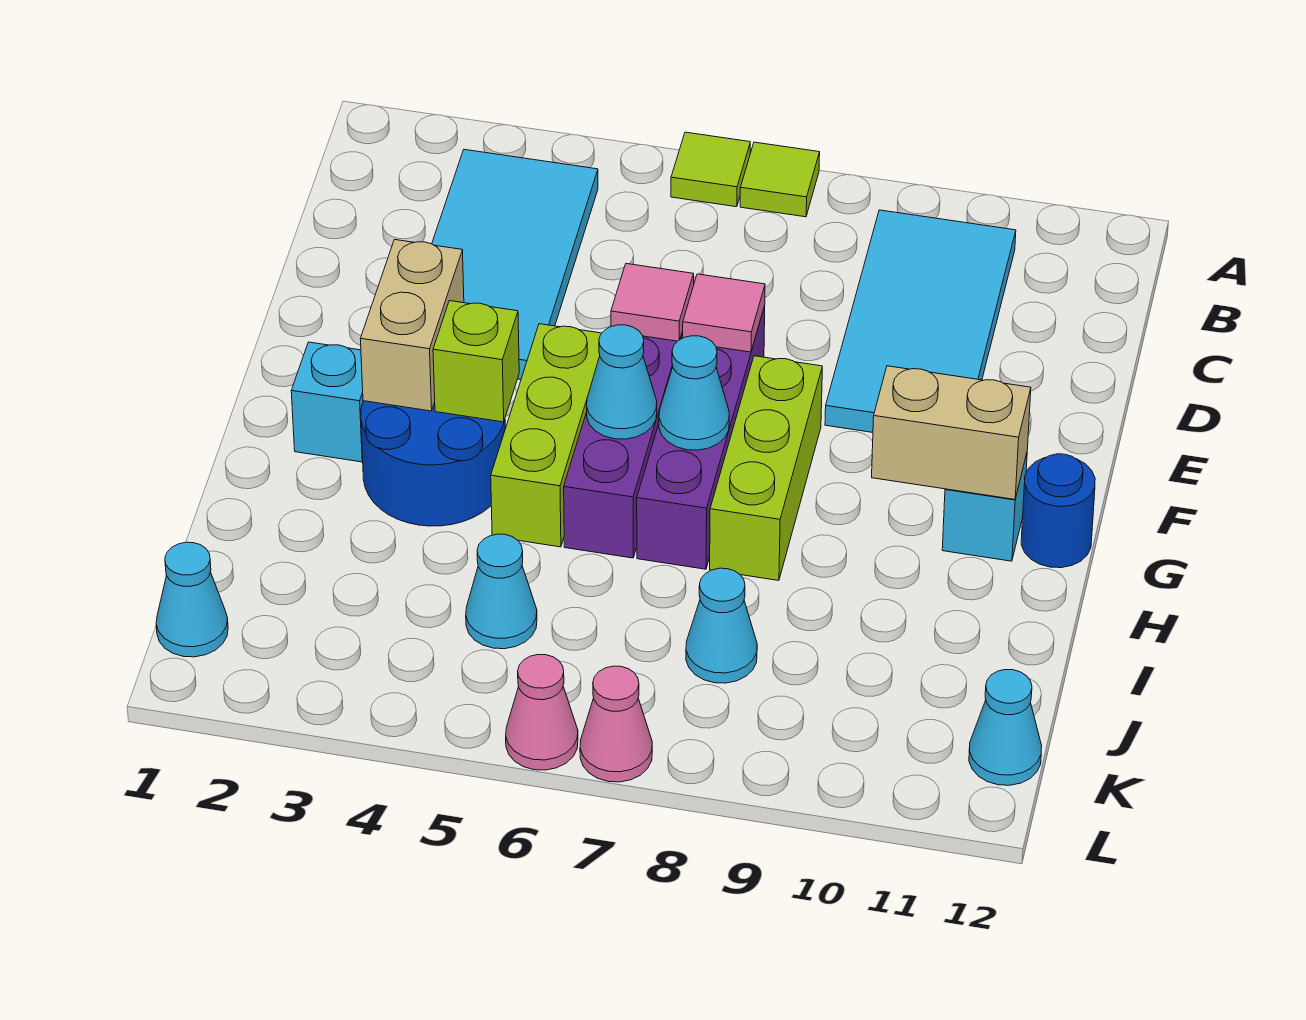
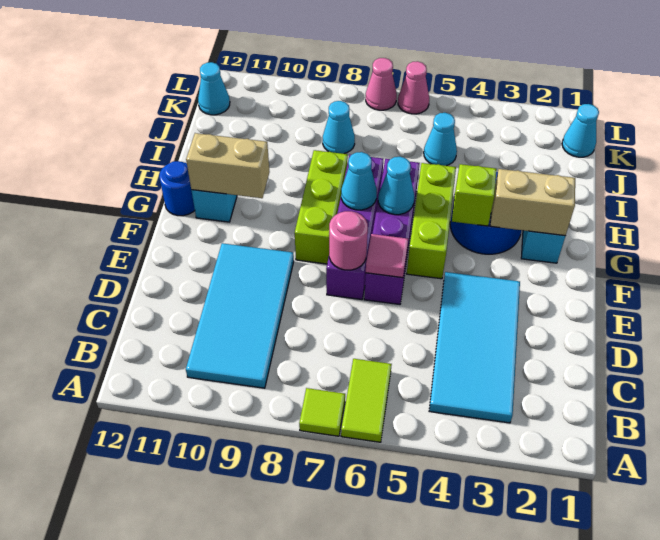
lime 1x1 tile [671,132,750,207] -> lime 1x2 tile [341,359,392,442]
pink 1x1 tile [682,274,765,352] -> pink 1x1 round brick [329,211,368,270]
tan 1x2 brick [360,240,464,411] -> tan 1x2 brick turned to [490,169,575,236]

